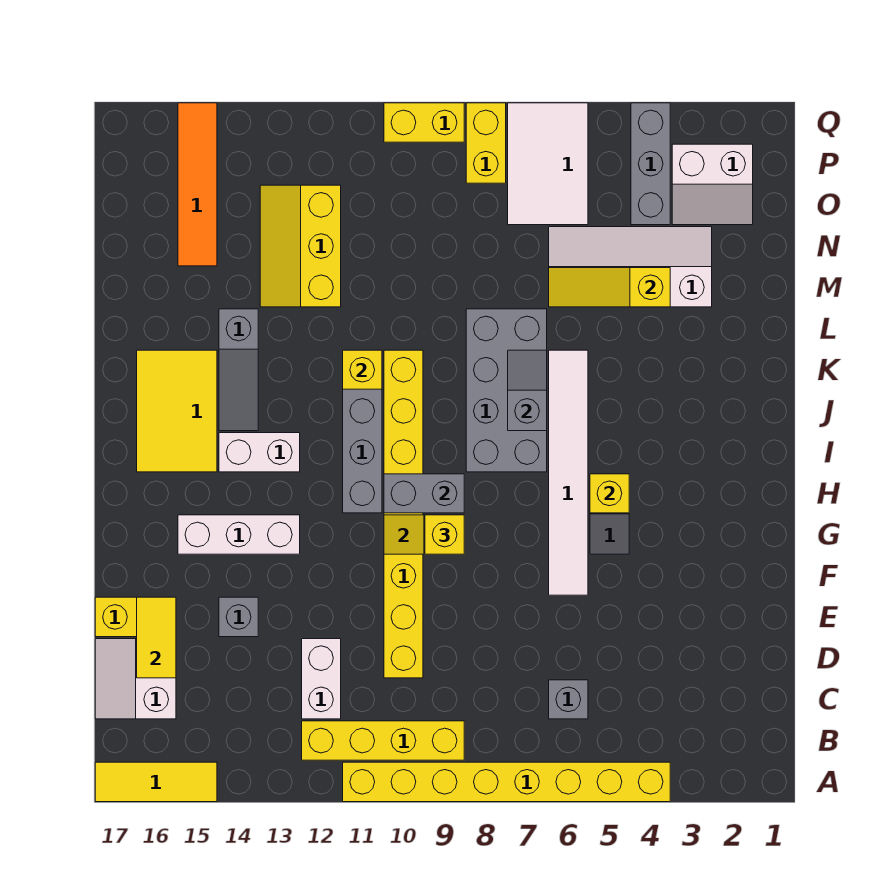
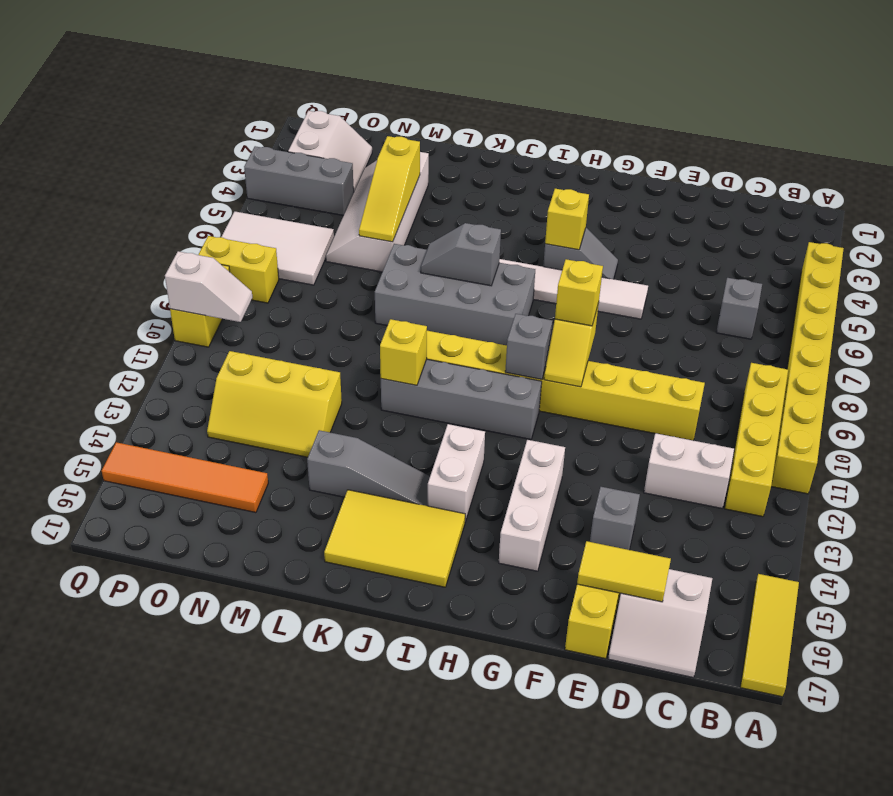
grey 1x2 brick [384,474,464,513] -> grey 1x1 brick [505,314,552,379]
none -> white 1x2 slope [165,251,253,322]

